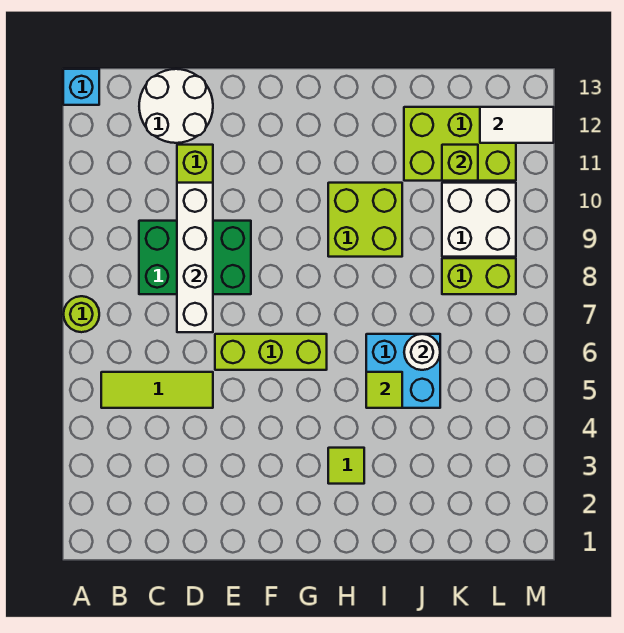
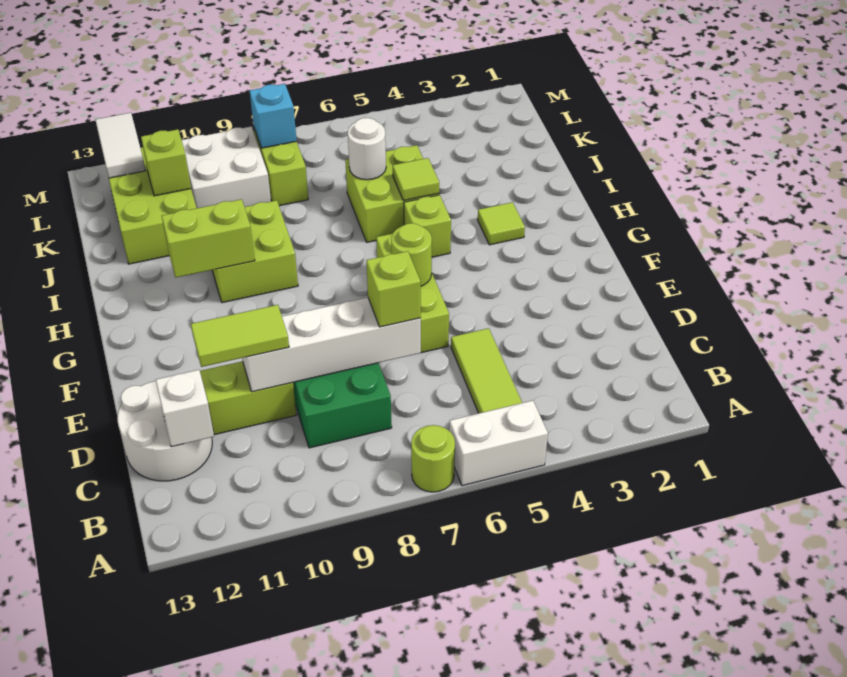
none -> white 1x2 brick [449,401,548,486]
cyan 1x1 brick [63,69,99,105] -> cyan 1x1 brick moved to [250,84,297,148]
none -> white 1x1 brick [156,370,214,447]
none -> lime 1x1 brick [366,251,421,327]
none -> lime 1x2 tile [191,305,289,367]
none -> lime 1x1 round brick [391,223,432,286]
none -> lime 1x1 brick [404,195,451,257]
none -> lime 1x2 brick [162,199,255,278]
cyan 2x2 brick [366,334,440,408] -> lime 2x2 brick [345,145,439,242]

